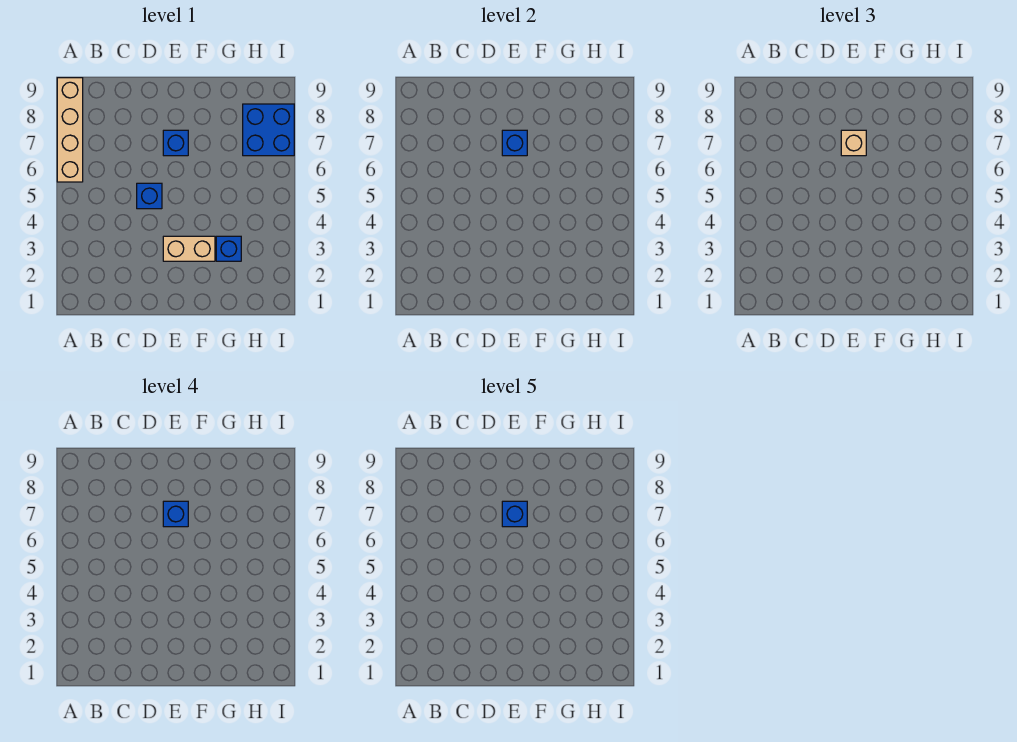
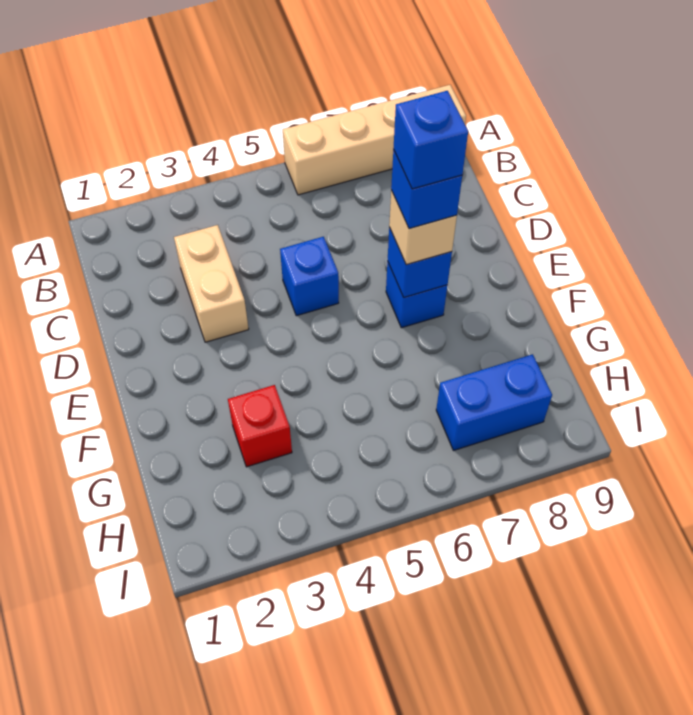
tan 1x2 brick [163,236,215,261] -> tan 1x2 brick moved to [174,225,249,342]
blue 1x1 brick [216,236,241,261] -> red 1x1 brick [228,385,292,467]
blue 2x2 brick [243,104,294,156] -> blue 1x2 brick [436,354,552,451]

